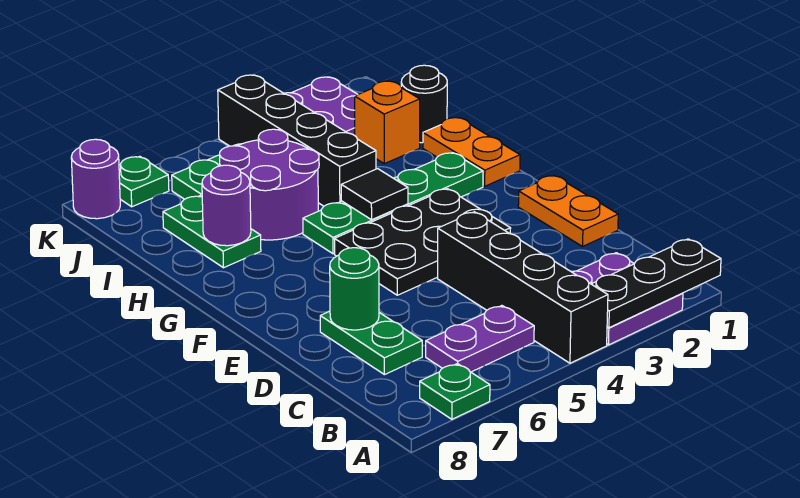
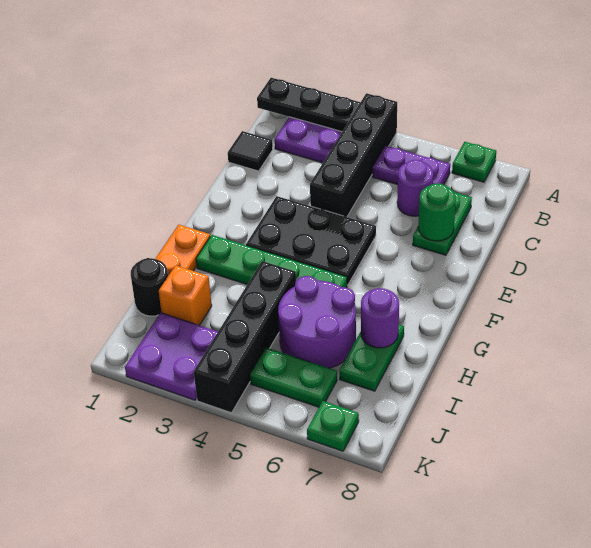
orange 1x2 plate [518,175,618,246] -> none
black 1x1 tile [341,169,408,220] -> black 1x1 tile moved to [228,131,273,171]
purple 1x1 round brick [71,139,120,219] -> purple 1x1 round brick moved to [397,160,433,216]

